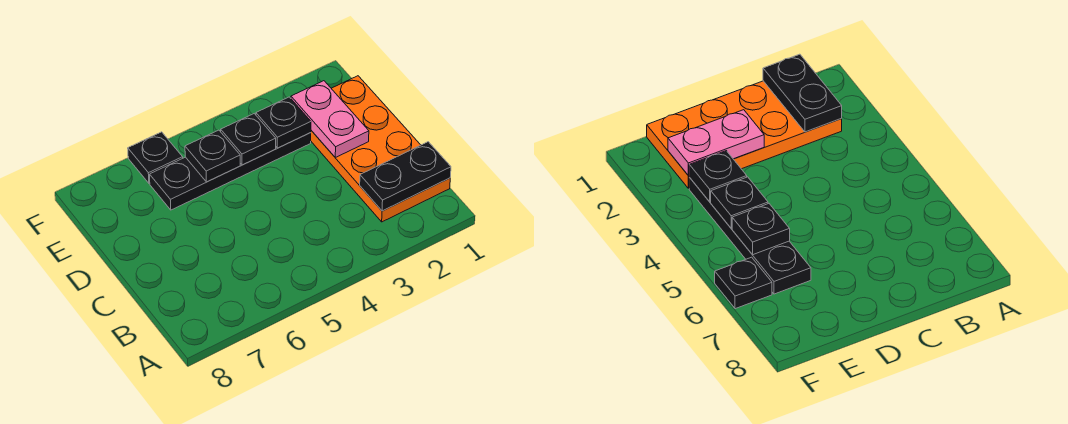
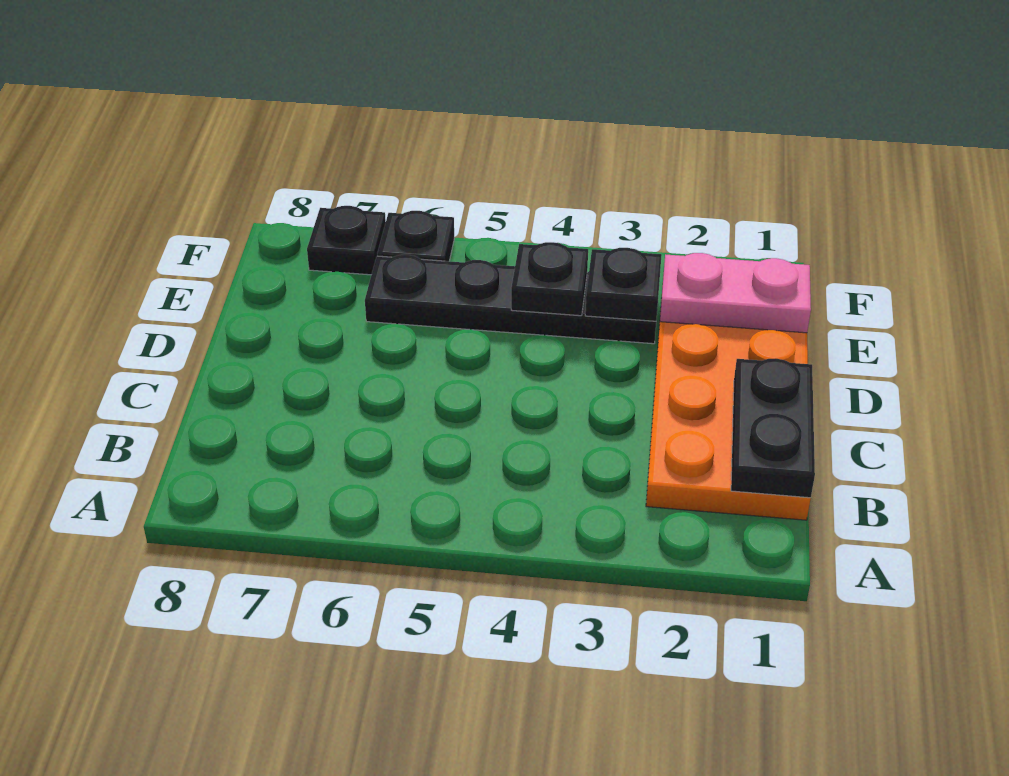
black 1x2 plate [360,142,451,211] -> black 1x2 plate turned to [731,358,815,498]
pink 1x2 plate [291,81,369,157] -> pink 1x2 plate turned to [660,253,811,333]
black 1x1 plate [185,130,240,182] -> black 1x1 plate moved to [307,206,386,275]

